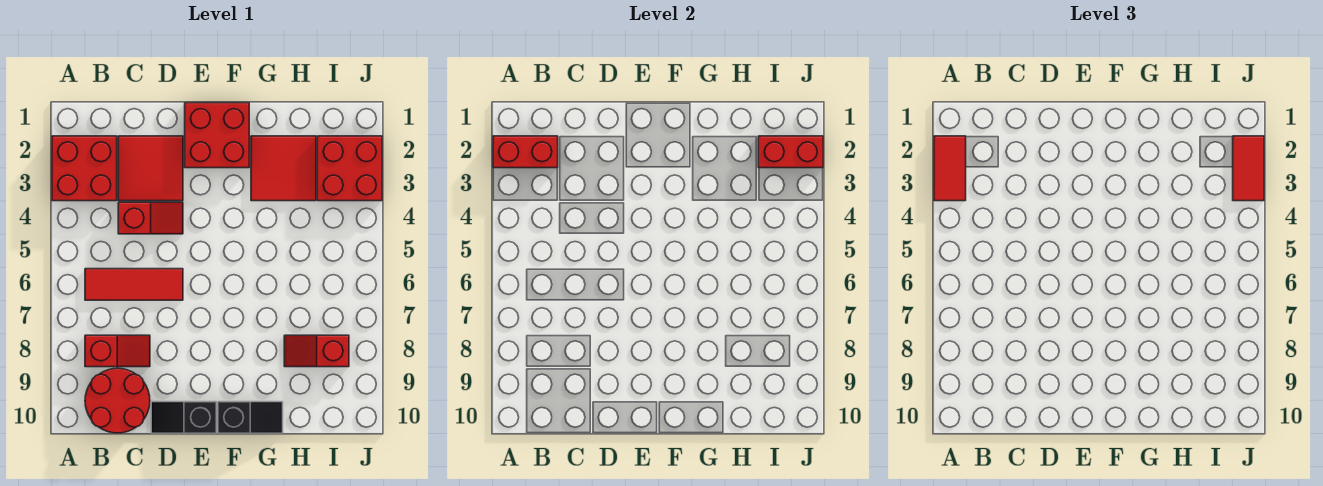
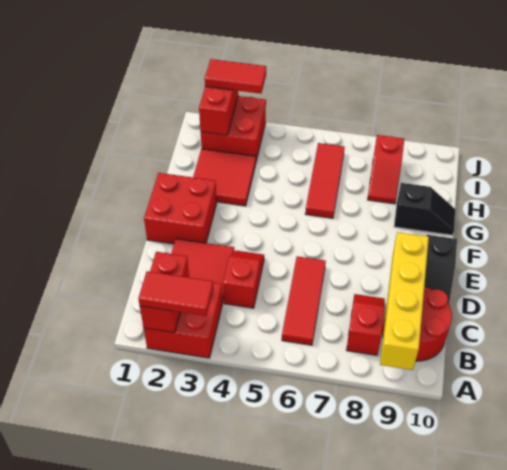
none -> yellow 1x4 brick [380,232,429,370]
black 1x2 slope [218,402,283,433] -> black 1x2 slope turned to [394,183,455,235]
none -> red 1x3 tile [305,143,345,218]

